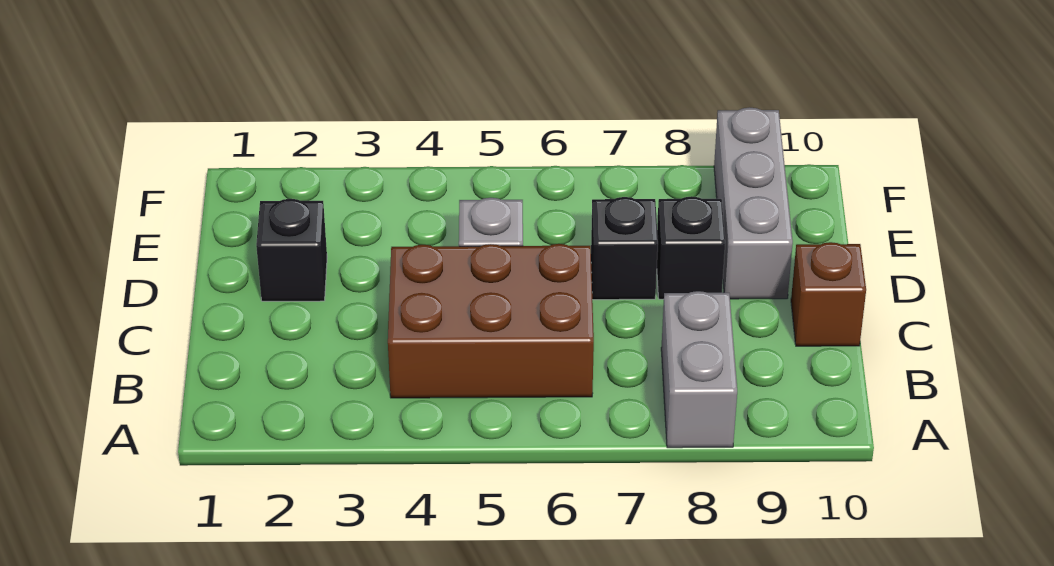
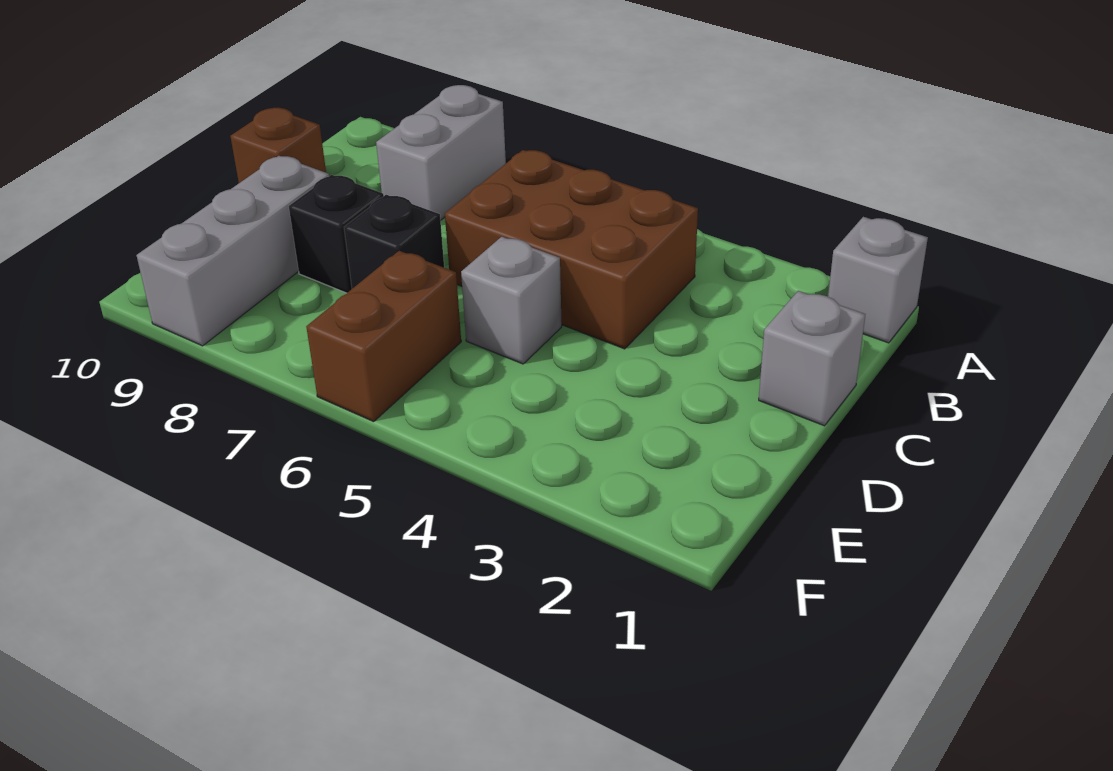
none -> grey 1x1 brick [828,217,928,343]
none -> grey 1x1 brick [759,291,865,426]
black 1x1 brick [256,199,327,301] -> none
none -> brown 1x2 brick [306,251,461,422]

